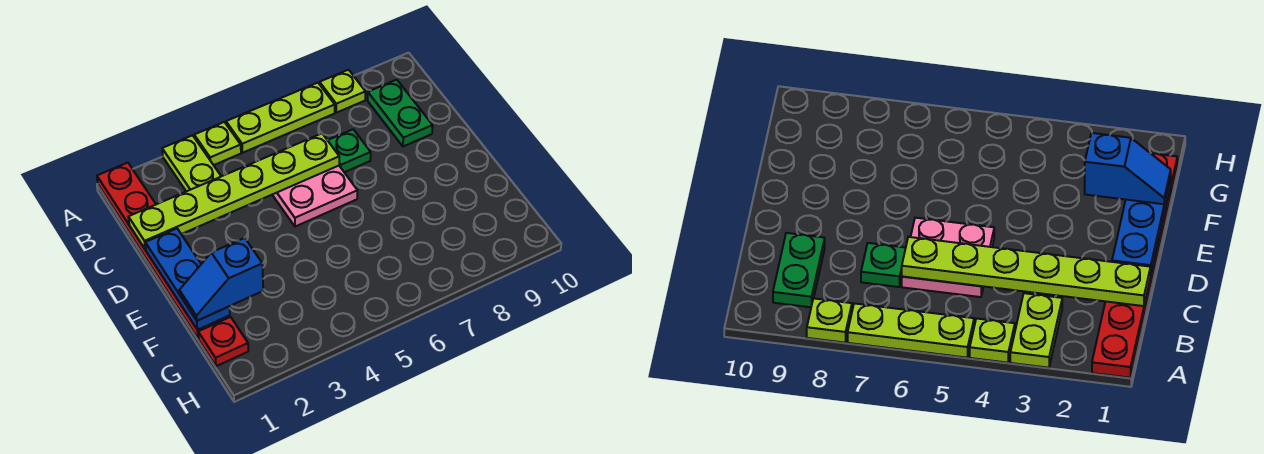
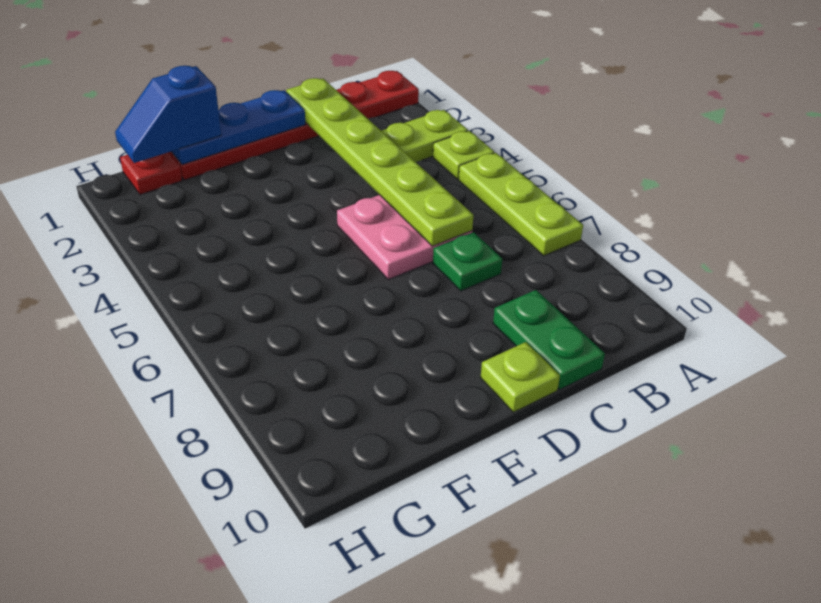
lime 1x1 plate [320,70,365,113] -> lime 1x1 plate moved to [481,342,560,412]
green 1x2 plate [368,80,433,146] -> green 1x2 plate turned to [493,290,605,389]
blue 1x2 slope [179,238,263,321] -> blue 1x2 slope turned to [115,66,221,163]

